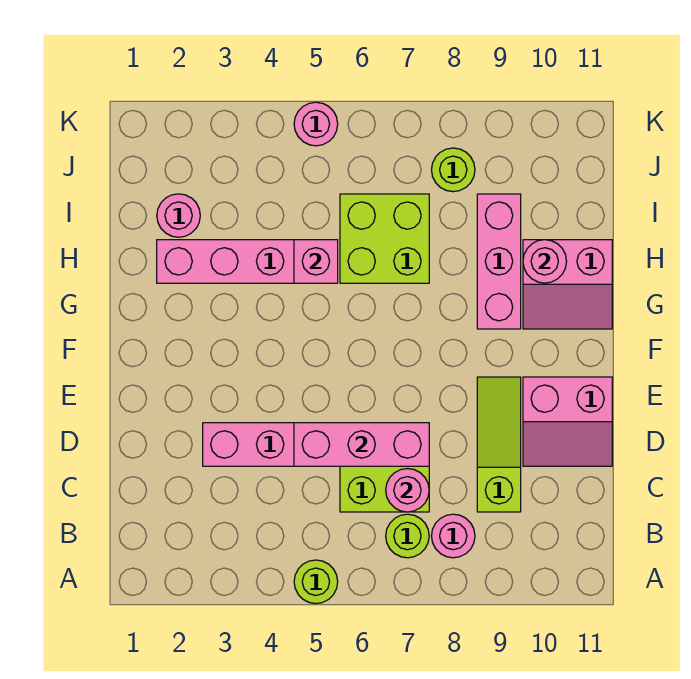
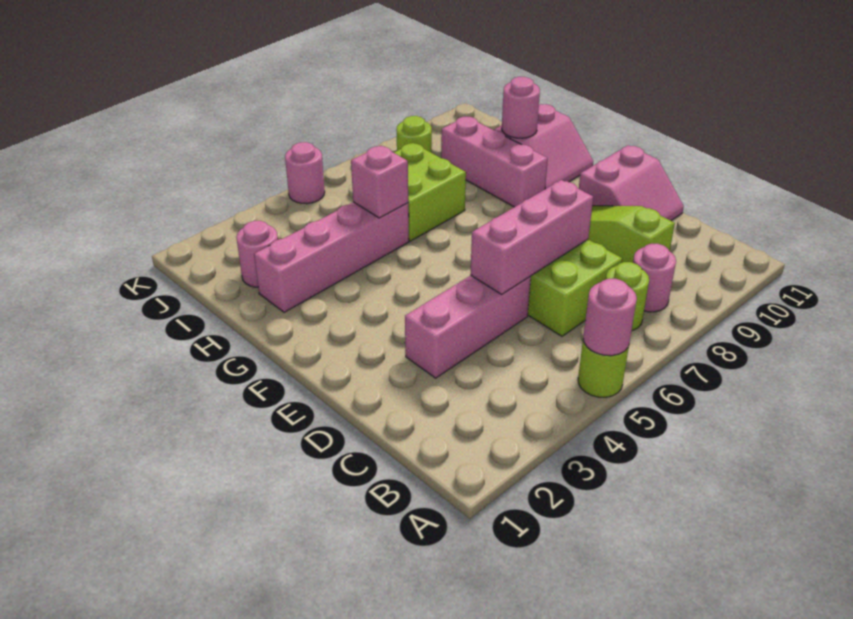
pink 1x1 round brick [386,469,429,512] -> pink 1x1 round brick moved to [583,279,637,356]

